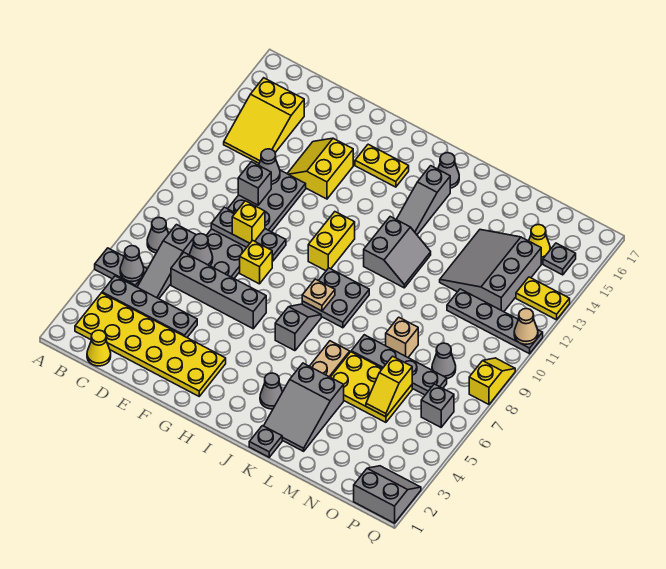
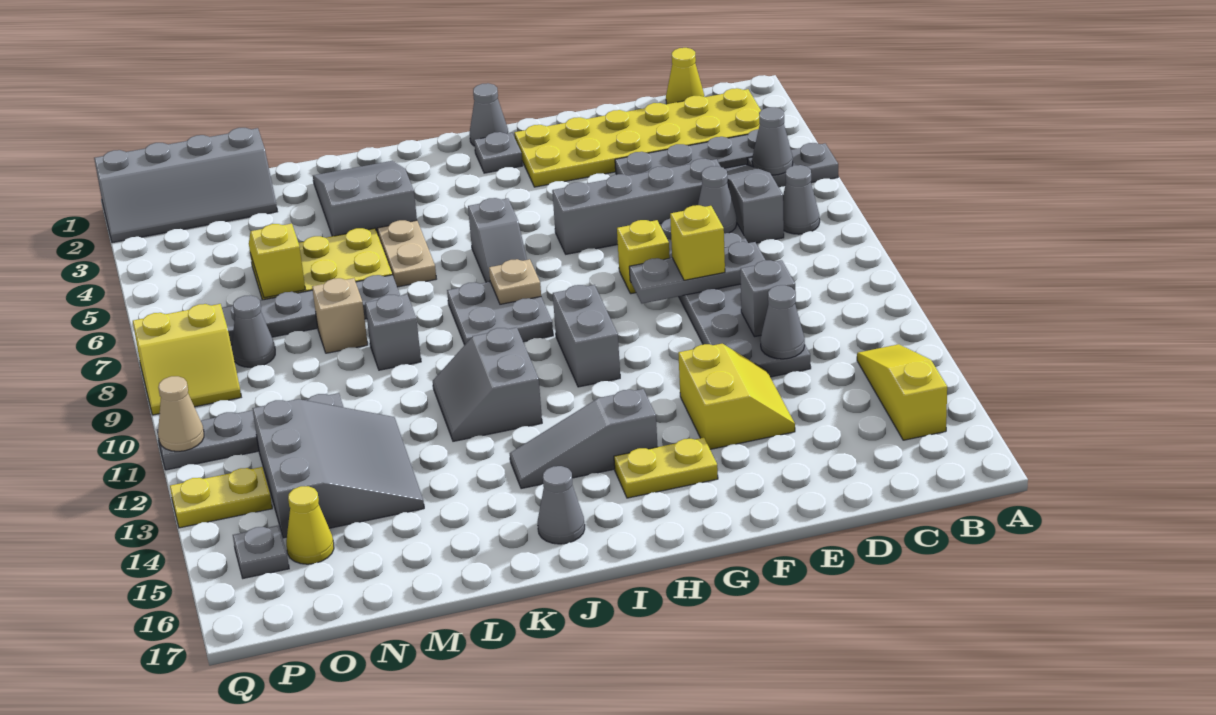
yellow 2x3 slope [224,78,304,163] -> yellow 1x3 slope [857,344,947,440]
yellow 1x2 brick [308,212,355,271] -> grey 1x2 brick [553,285,620,387]
grey 1x1 cone [260,373,282,409] -> grey 1x1 cone moved to [470,83,508,146]
grey 1x3 slope [396,166,450,234] -> grey 1x3 slope turned to [510,389,657,489]
grey 1x1 plate [249,426,282,457] -> grey 1x1 plate moved to [474,132,523,173]
grey 2x2 slope [354,466,421,523] -> grey 2x4 slope [94,128,277,243]
grey 1x1 brick [421,384,454,427] -> grey 1x1 brick moved to [365,294,421,370]
yellow 1x2 slope [469,358,515,404] -> yellow 2x2 slope [133,304,241,415]

